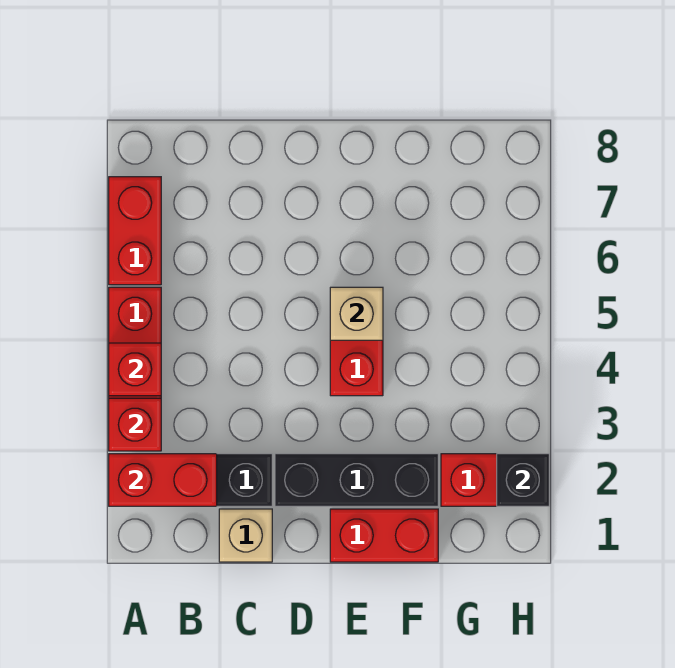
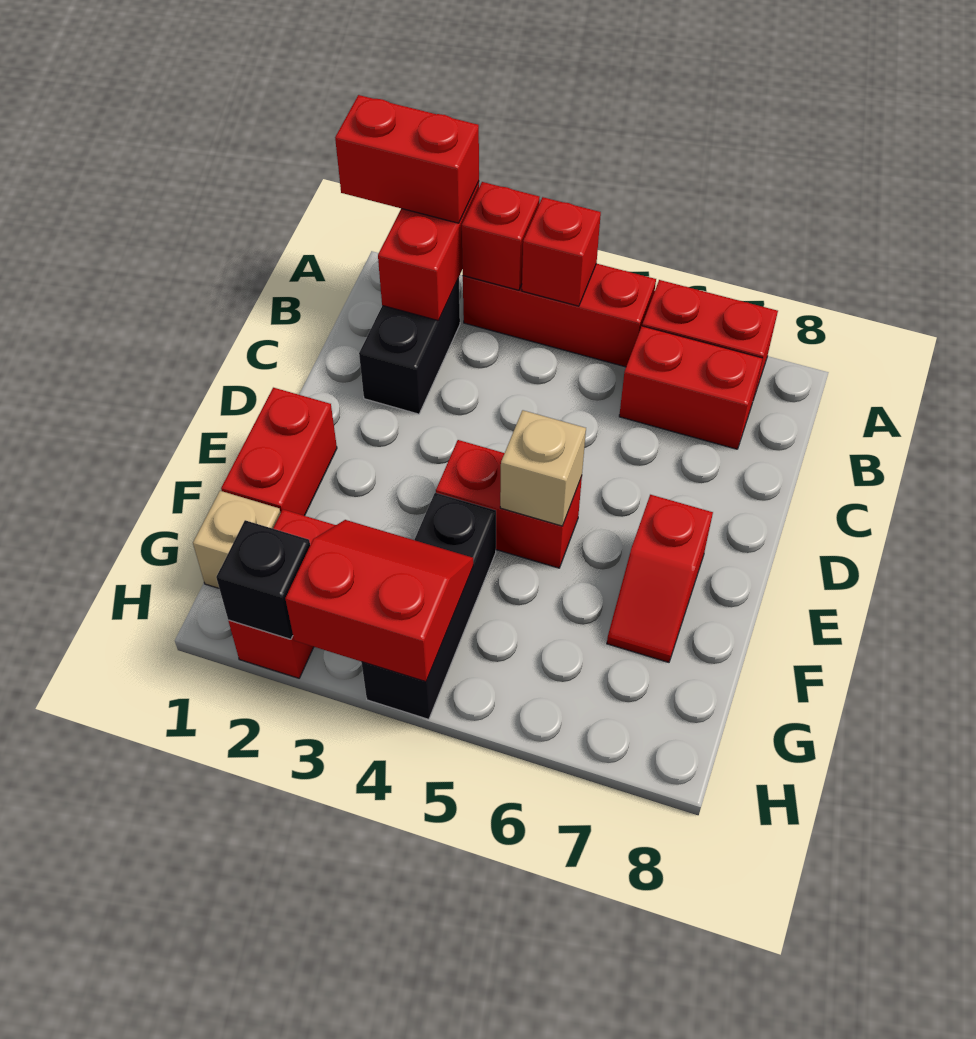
none -> red 1x2 brick [335,95,479,223]
none -> red 1x2 brick [619,326,763,449]
tan 1x1 brick [219,509,272,562] -> tan 1x1 brick moved to [193,491,281,588]
black 1x3 brick [275,454,438,506] -> black 1x3 brick moved to [361,492,496,719]
none -> red 1x2 slope [607,495,713,662]
none -> red 2x2 slope [285,520,473,682]

